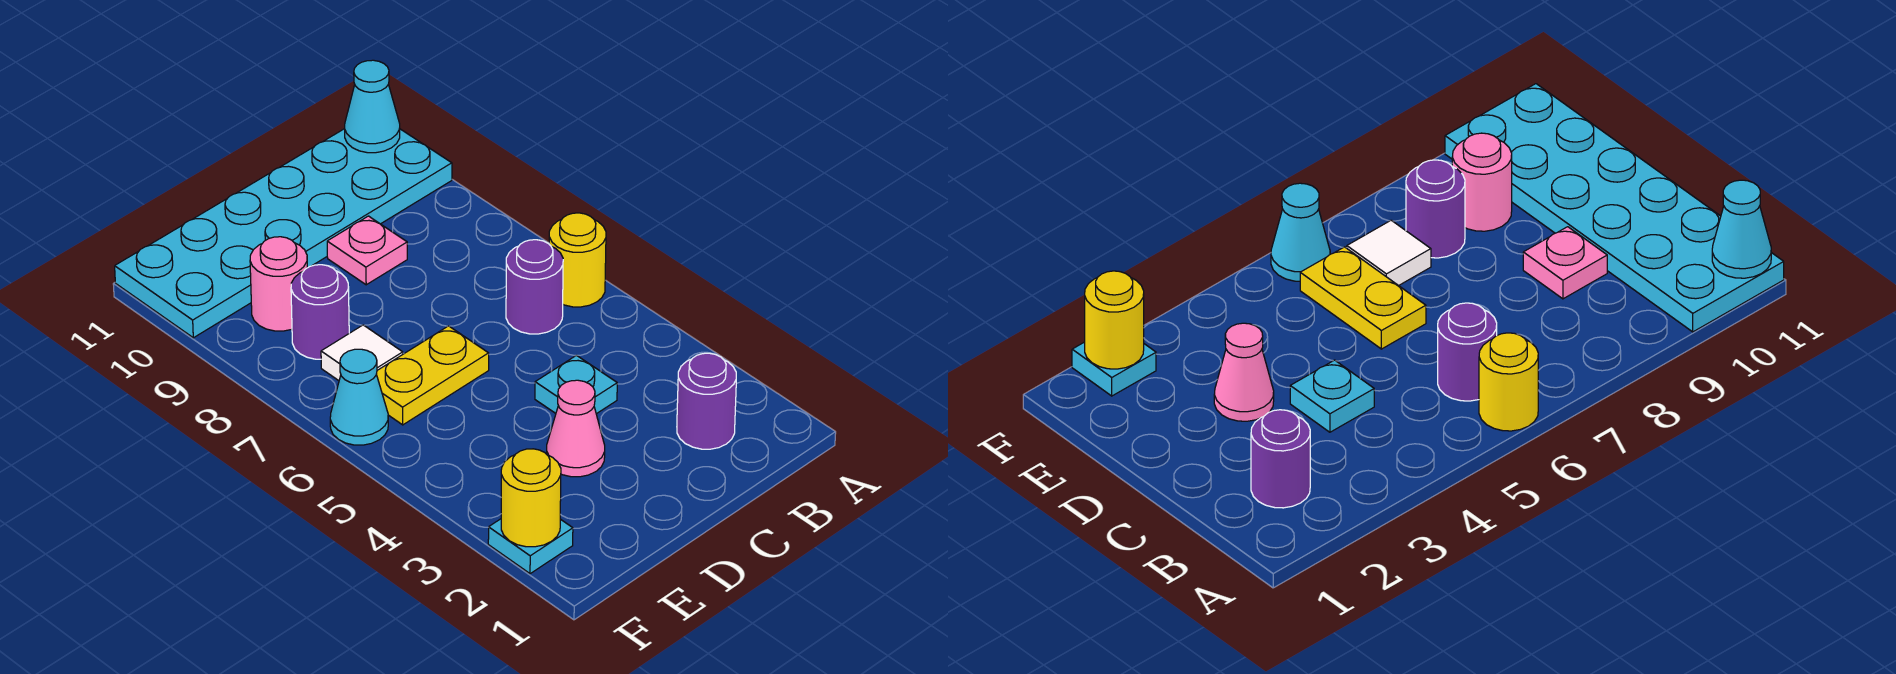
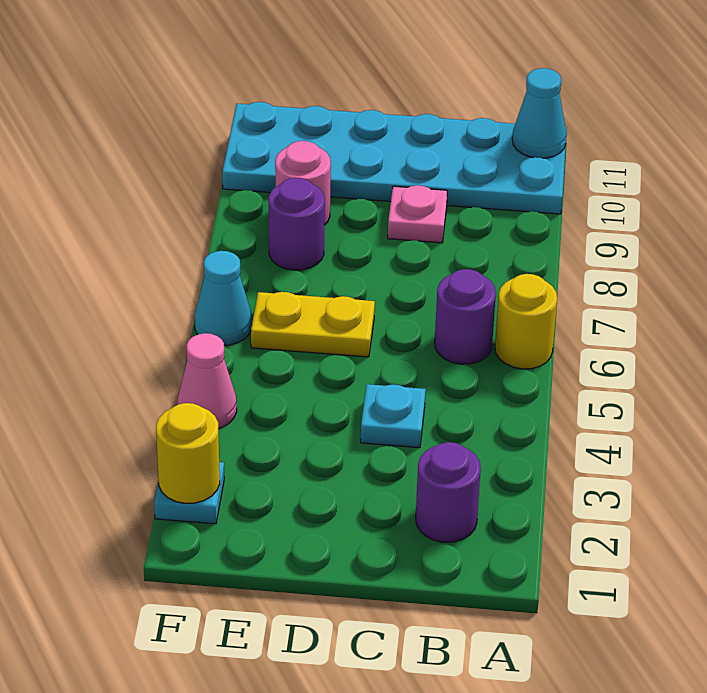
pink 1x1 cone [547,380,605,477] -> pink 1x1 cone moved to [178,333,237,429]
white 1x1 tile [321,325,403,381] -> none

